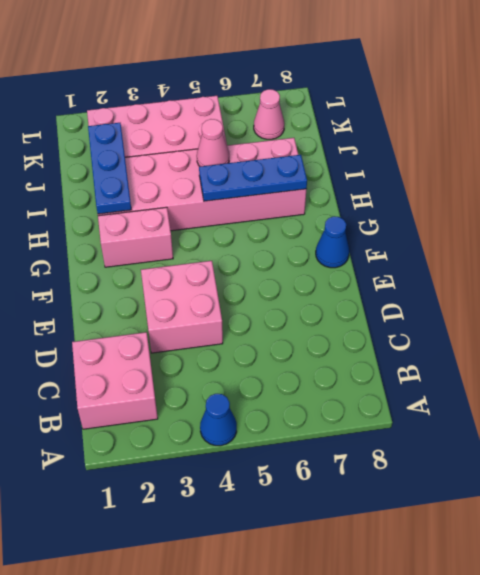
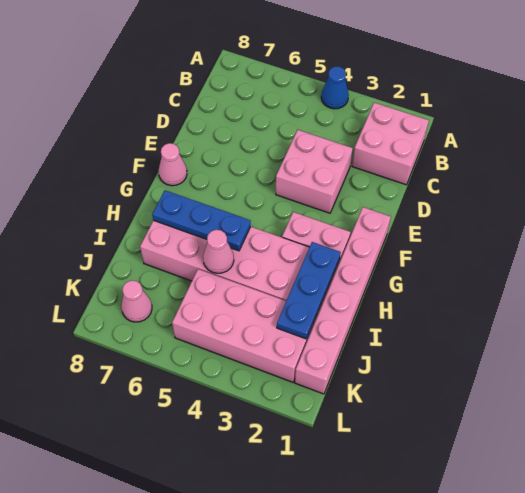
none -> pink 1x6 brick [295,207,391,394]
blue 1x1 cone [316,216,349,268] -> pink 1x1 cone [159,143,187,186]

